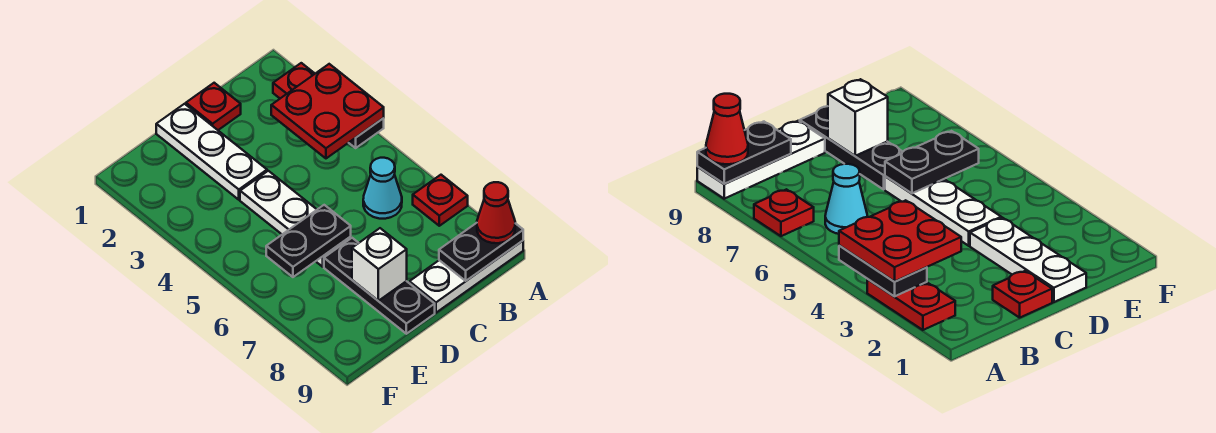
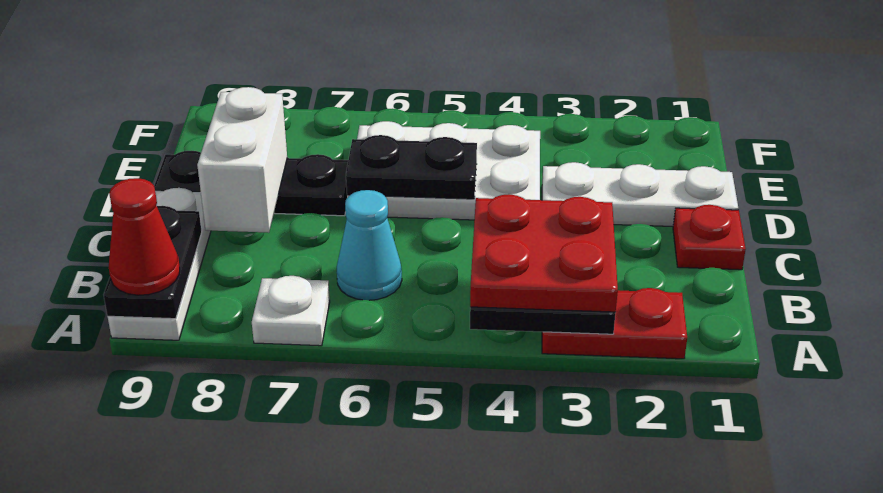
red 1x1 plate [413,175,468,226] -> white 1x1 plate [252,276,330,346]
white 1x3 plate [240,171,351,267] -> white 2x3 plate [347,121,540,220]
black 1x2 plate [266,205,351,277] -> black 1x2 plate turned to [346,135,477,199]
white 1x1 brick [352,228,407,301] -> white 1x2 brick [197,87,287,233]

